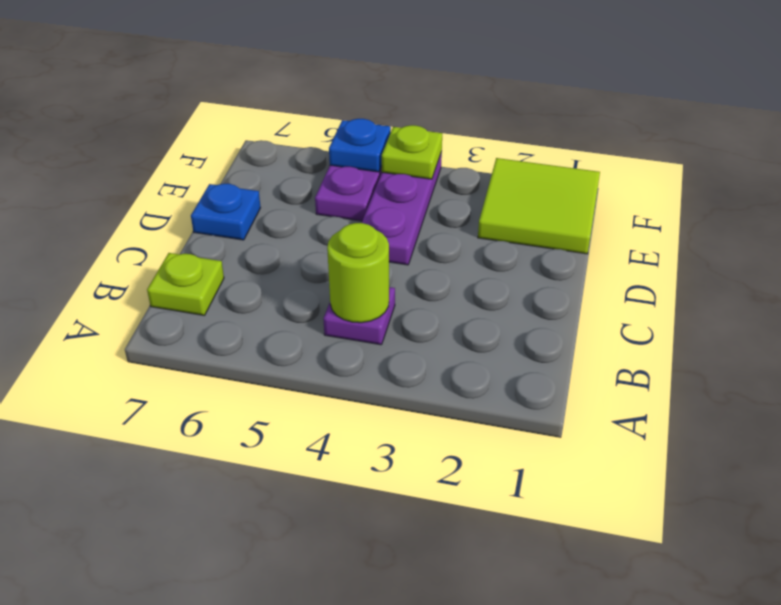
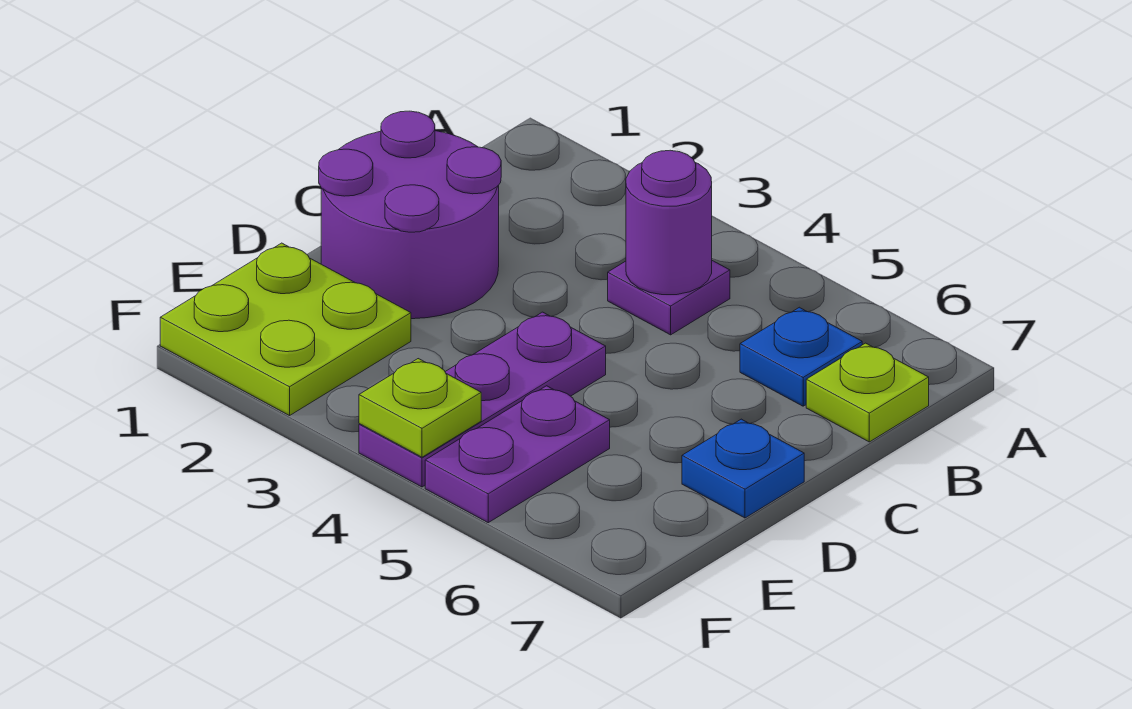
lime 1x1 round brick [327,223,389,323] -> purple 1x1 round brick [626,150,712,295]
none -> purple 2x2 round brick [319,111,501,319]
lime 2x2 tile [478,158,600,254] -> lime 2x2 plate [160,243,411,416]
blue 1x1 plate [329,119,391,172] -> blue 1x1 plate moved to [740,307,862,406]

